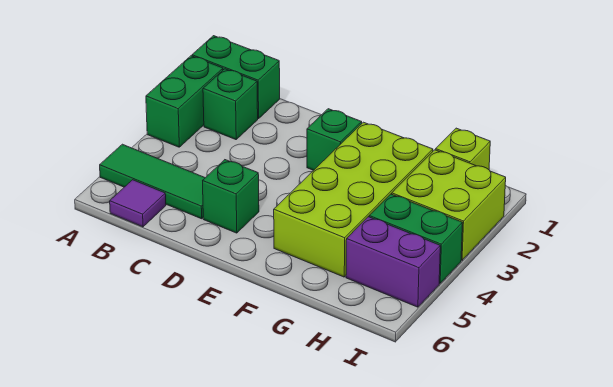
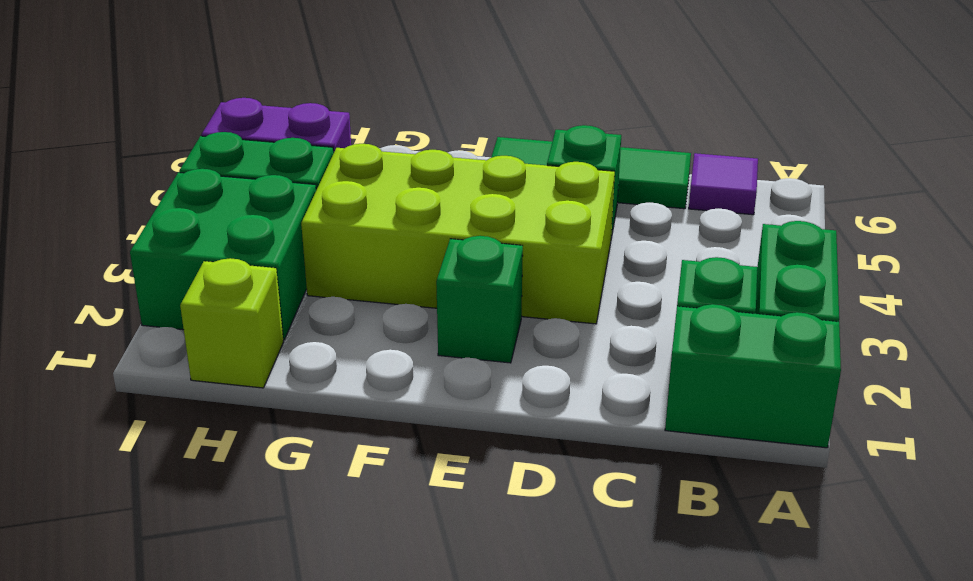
green 1x3 tile [100,144,205,219] -> green 1x3 tile moved to [491,137,691,209]
lime 2x4 brick [274,122,433,277] -> lime 2x4 brick turned to [301,144,615,324]
lime 2x2 brick [392,150,506,260] -> green 2x2 brick [130,169,316,340]

